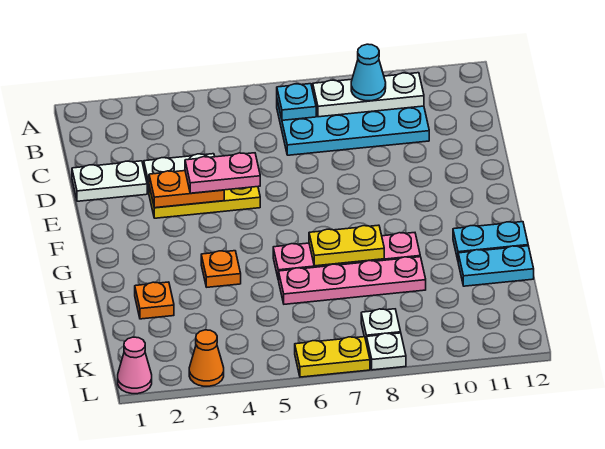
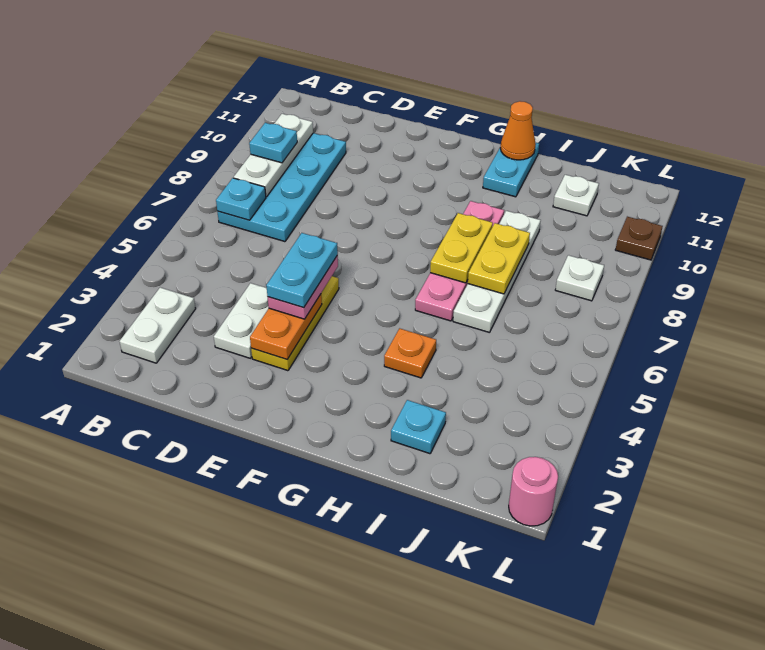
cyan 1x1 cone [351,44,386,101] -> cyan 1x1 plate [249,123,297,163]
white 1x2 plate [72,161,147,201] -> white 1x2 plate moved to [119,288,196,363]
orange 1x1 plate [135,282,174,319] -> cyan 1x1 plate [391,400,446,454]
pink 1x4 plate [279,257,426,304] -> white 1x4 plate [453,211,541,333]
cyan 1x2 plate [458,246,534,286] -> cyan 1x2 plate moved to [266,233,338,308]
pink 1x1 cone [118,337,152,394] -> pink 1x1 round brick [509,457,558,526]
orange 1x1 cone [189,330,224,386] -> orange 1x1 cone moved to [501,101,536,160]
yellow 1x2 plate [295,337,370,377] -> yellow 1x2 plate moved to [468,223,530,294]
white 1x1 plate [367,333,406,370] -> white 1x1 plate moved to [553,175,599,216]
none -> brown 1x1 plate [615,217,663,260]

